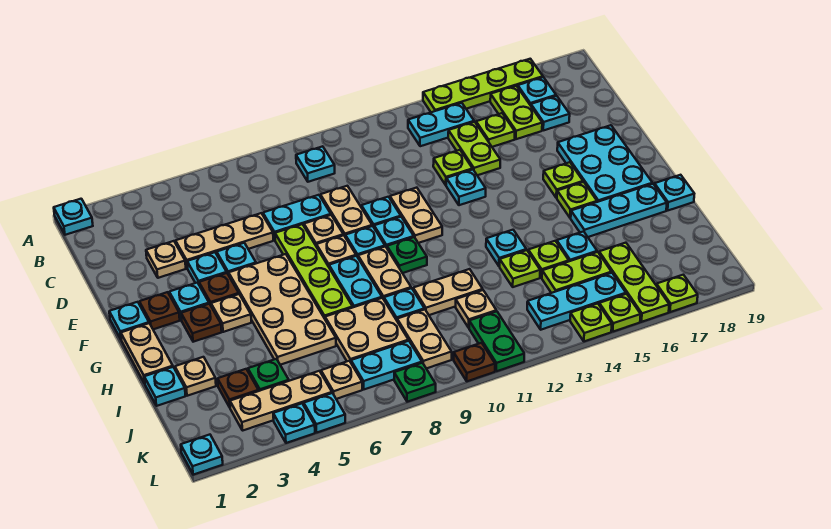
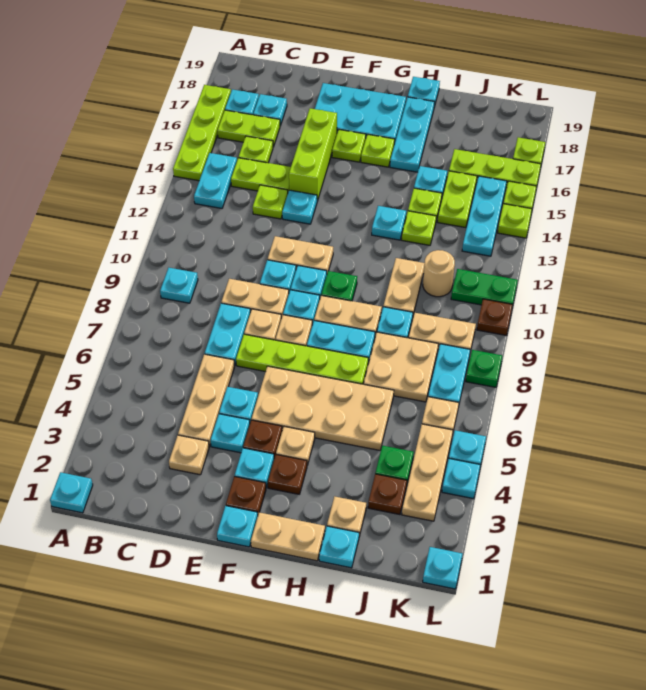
none -> lime 1x3 brick [289,108,337,201]
tan 1x1 plate [456,290,496,328] -> tan 1x1 round brick [423,250,455,297]

